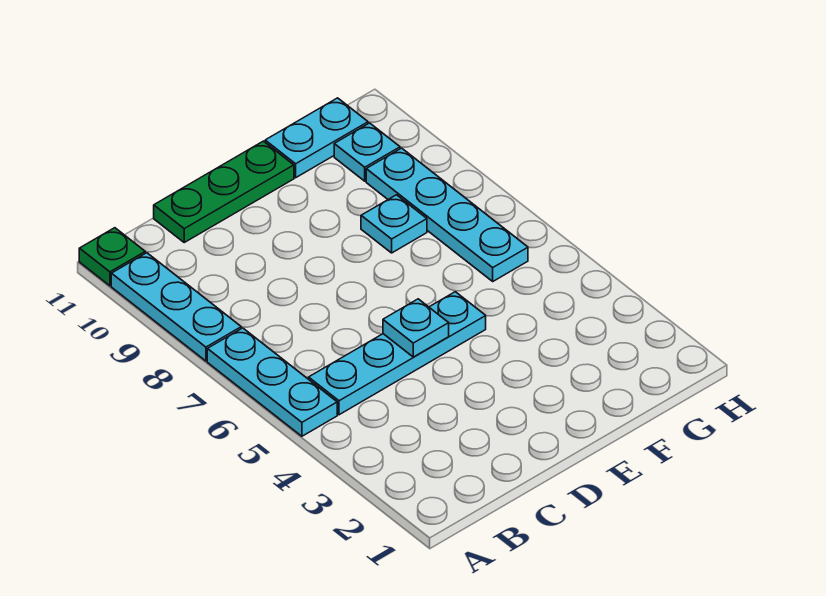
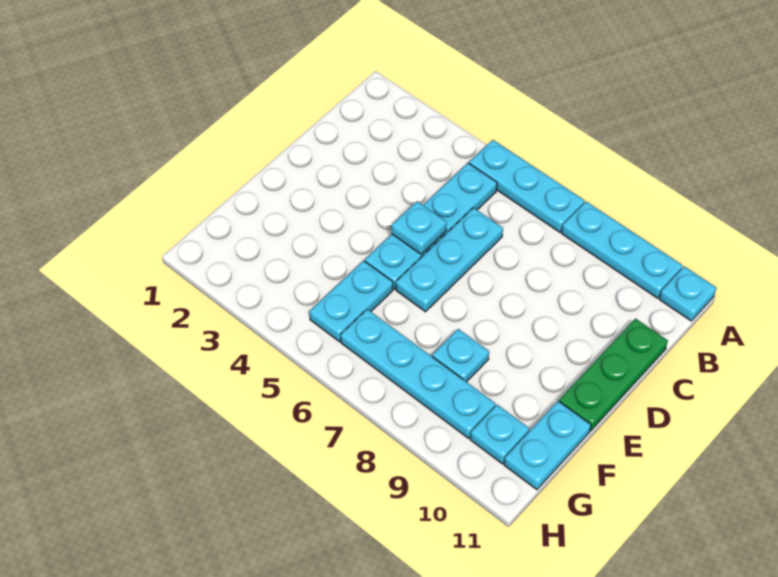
green 1x1 plate [79,228,145,286] -> cyan 1x1 plate [659,266,716,321]
none -> cyan 1x3 plate [396,208,503,312]
none -> cyan 1x2 plate [309,261,393,342]

